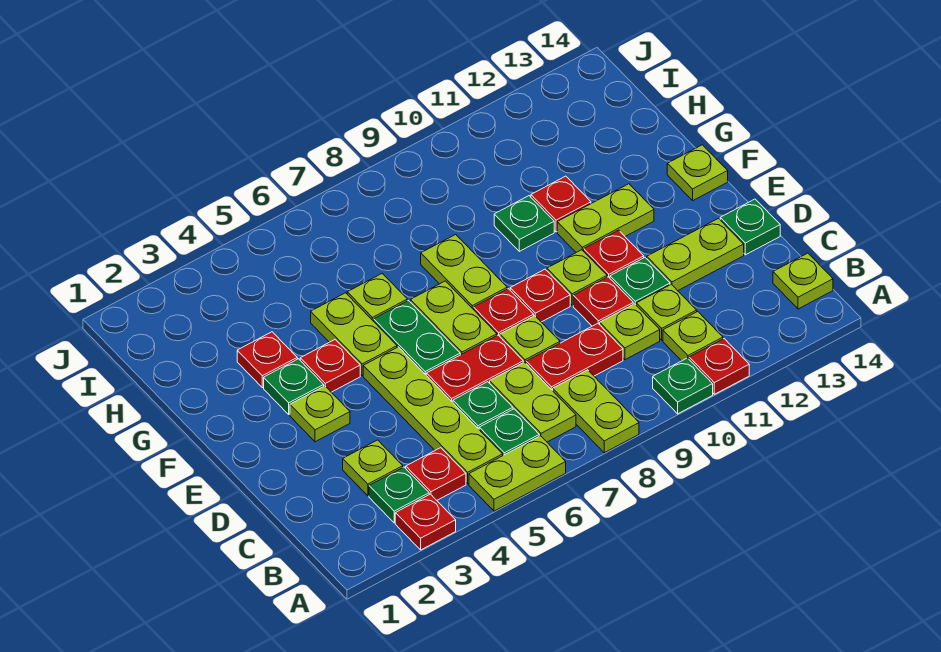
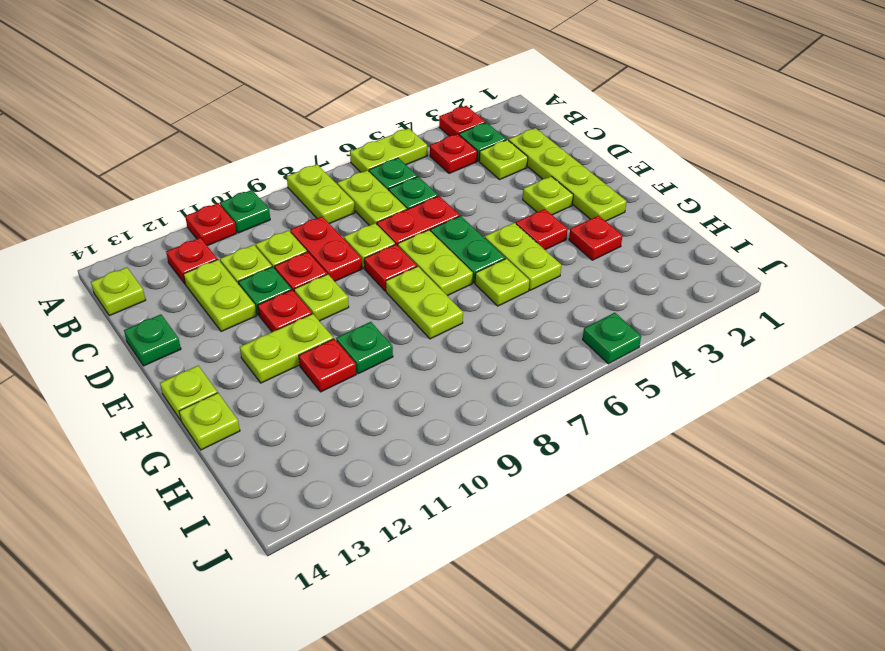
lime 1x4 plate [363,347,503,484] -> lime 1x4 plate moved to [509,128,627,221]
lime 1x1 plate [663,312,723,361] -> lime 1x1 plate moved to [179,393,240,450]
red 1x2 plate [526,323,623,391] -> red 1x2 plate turned to [290,217,362,281]
lime 1x2 plate [647,218,744,291] -> lime 1x2 plate turned to [183,260,257,332]
red 1x1 plate [510,269,570,322] -> red 1x1 plate moved to [166,238,218,284]
green 1x1 plate [264,359,324,414] -> green 1x1 plate moved to [583,313,641,364]

